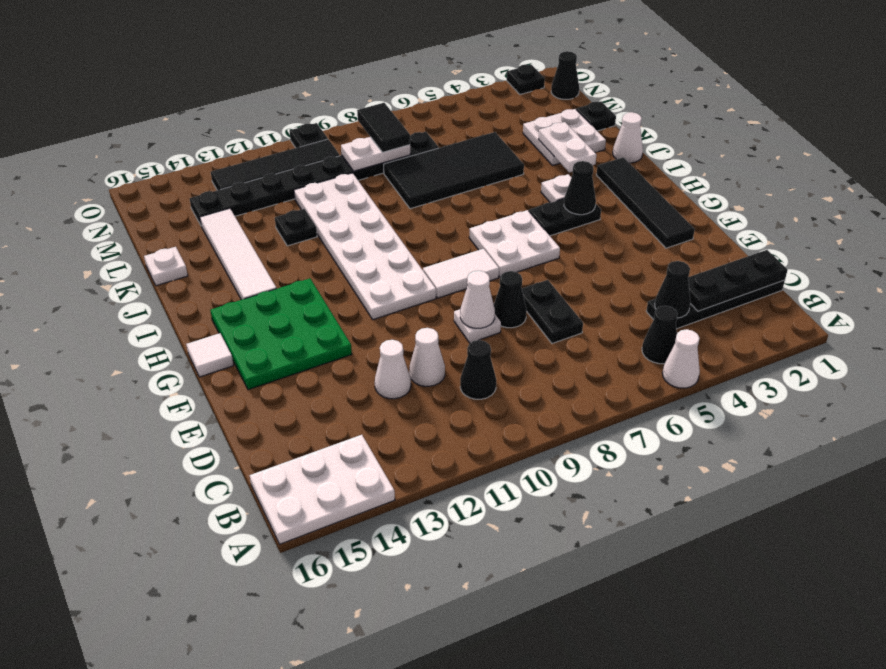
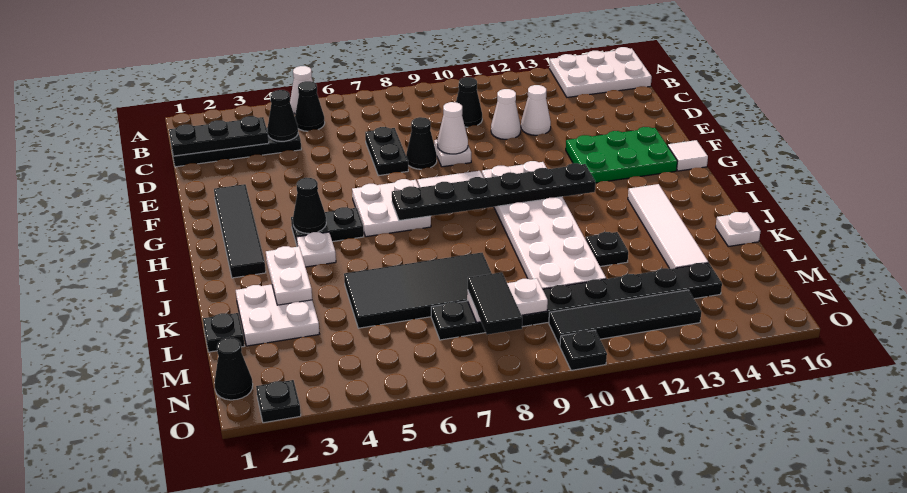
green 3x3 plate [210,278,352,390] -> green 2x3 plate [566,127,677,183]
none -> black 1x6 plate [392,163,595,221]
white 1x1 cone [613,112,643,163] -> none

